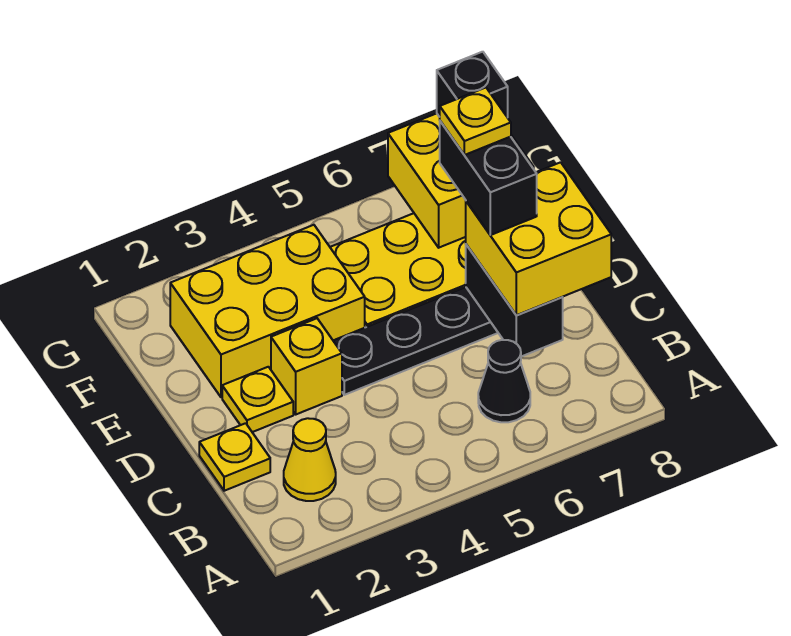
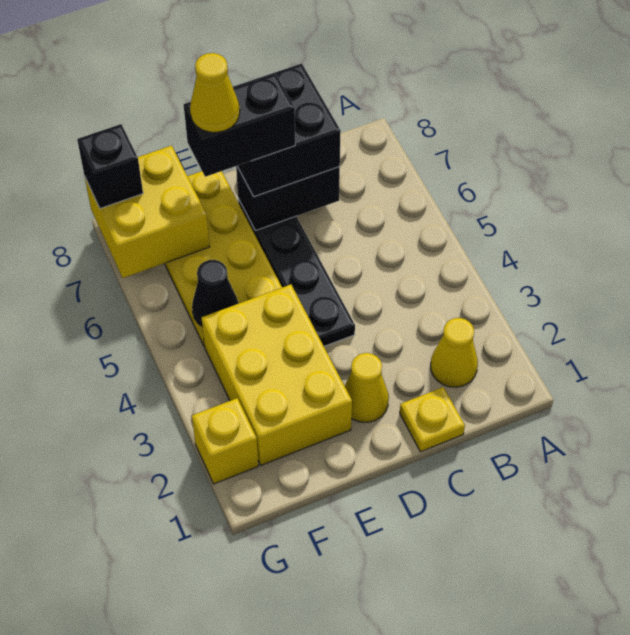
black 1x1 cone [478,340,530,422] -> black 1x1 cone moved to [192,260,238,326]
yellow 2x2 brick [466,162,611,315] -> black 2x2 brick [233,64,341,197]
yellow 1x1 plate [222,367,293,432] -> yellow 1x1 cone [345,353,389,422]
yellow 1x1 brick [271,318,342,414] -> yellow 1x1 brick moved to [192,398,258,484]
yellow 1x1 plate [440,88,511,155] -> yellow 1x1 cone [190,53,240,132]

